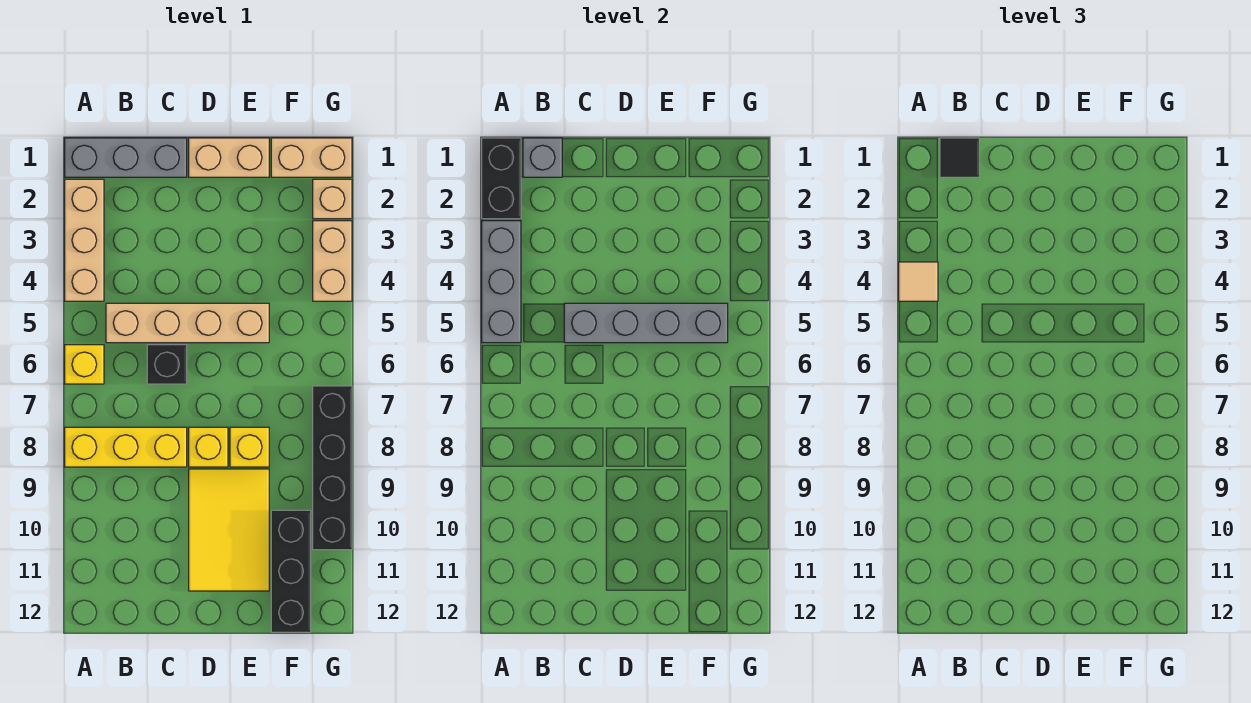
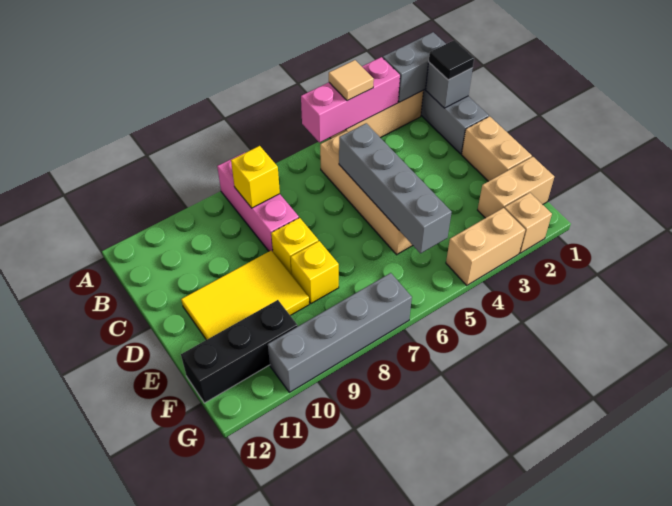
black 1x2 brick [482,138,521,219] -> grey 1x2 brick [383,32,446,102]
grey 1x3 brick [482,221,521,343] -> pink 1x3 brick [301,57,400,143]
yellow 1x1 brick [65,345,104,384] -> yellow 1x1 brick moved to [231,146,280,208]
yellow 1x3 brick [65,427,187,467] -> pink 1x3 brick [217,152,299,252]
black 1x1 brick [147,345,187,384] -> none
tan 1x2 brick [271,138,352,177] -> tan 1x2 brick turned to [478,157,554,218]
black 1x4 brick [313,386,352,550] -> grey 1x4 brick [268,273,412,392]

